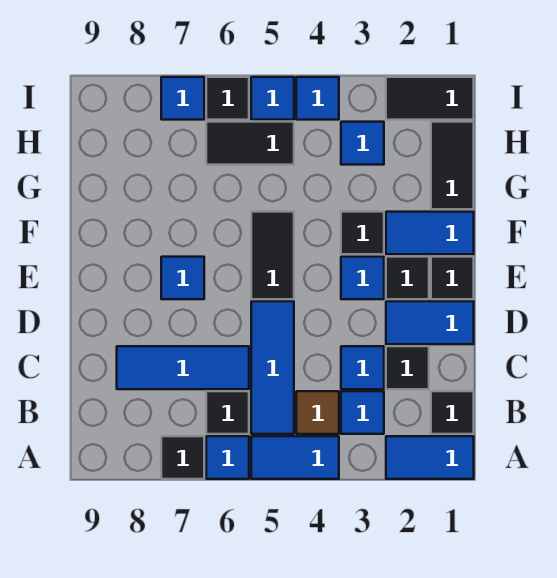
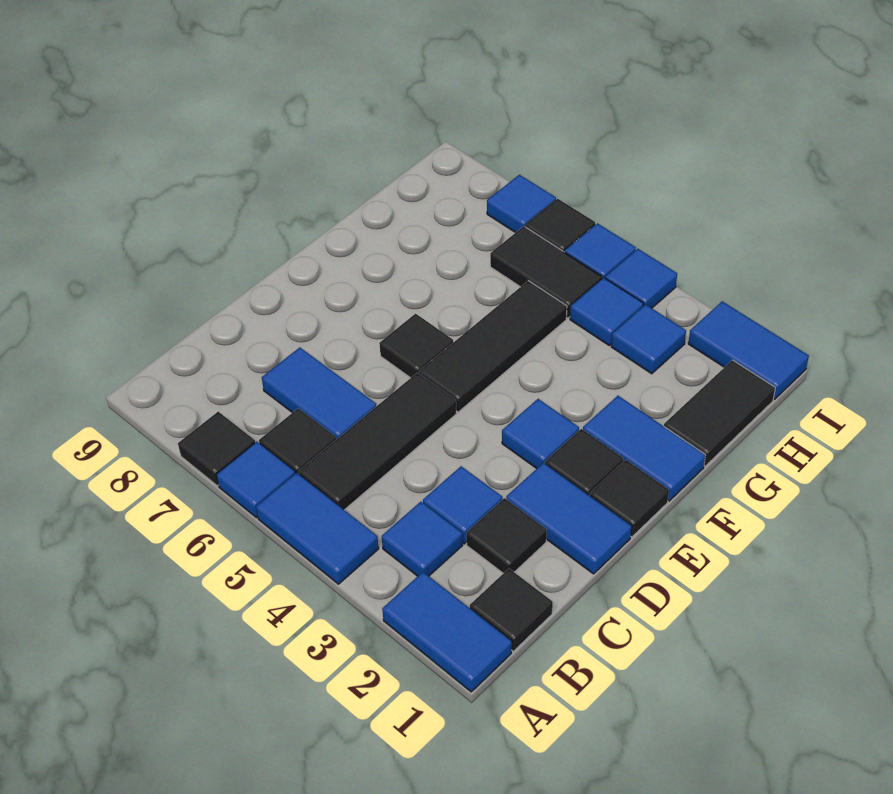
brown 1x1 tile [296,391,339,434] -> none
blue 1x3 tile [251,301,294,434] -> black 1x3 tile [299,373,457,510]
blue 1x3 tile [117,346,249,389] -> blue 1x2 tile [262,347,376,439]
black 1x2 tile [251,212,294,299] -> black 1x3 tile [419,281,567,412]
blue 1x1 tile [161,257,204,299] -> blue 1x1 tile moved to [570,278,643,345]
black 1x1 tile [341,212,384,254] -> black 1x1 tile moved to [379,314,453,378]
black 1x2 tile [386,77,474,120] -> blue 1x2 tile [688,301,809,399]

